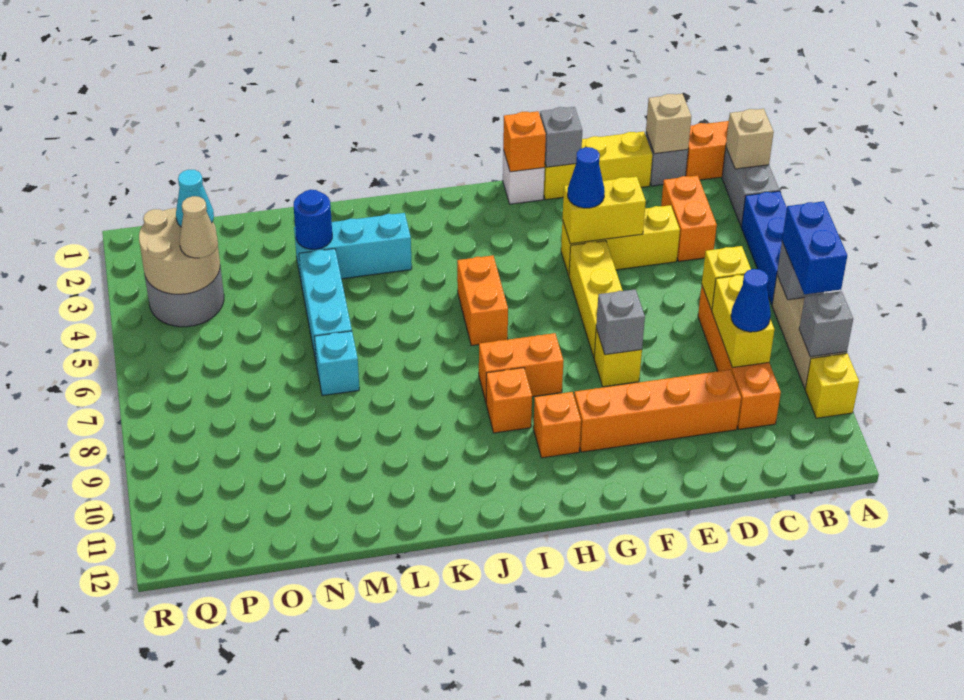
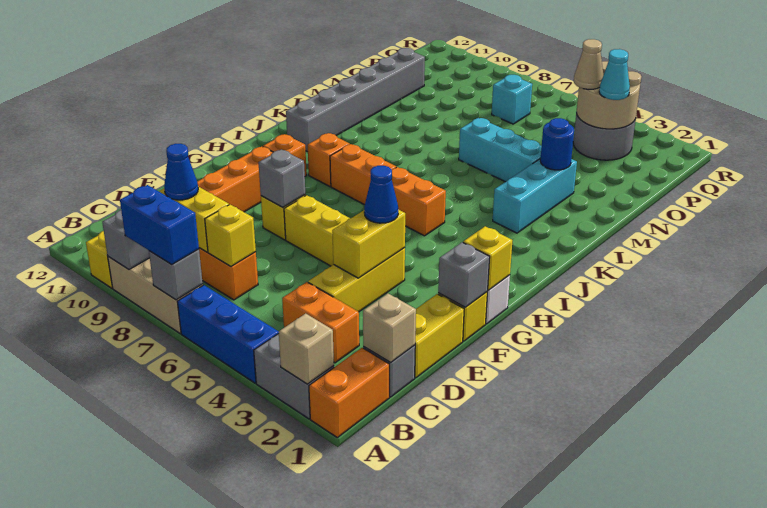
orange 1x1 brick [503,111,546,172] -> yellow 1x1 brick [463,226,512,290]
orange 1x2 brick [479,333,563,402] -> orange 1x2 brick turned to [330,144,396,205]
none -> grey 1x6 brick [286,48,425,152]
cyan 1x1 brick [314,331,359,396] -> cyan 1x1 brick moved to [492,75,532,124]

